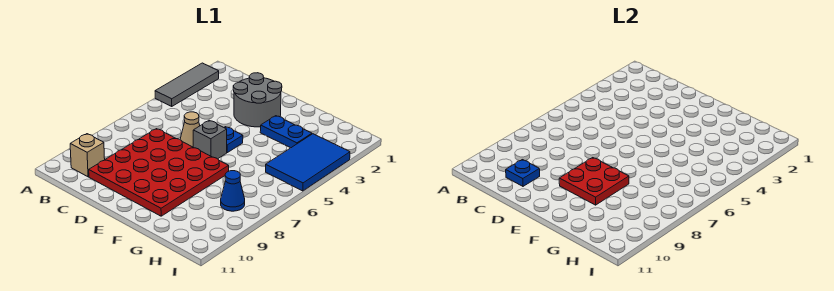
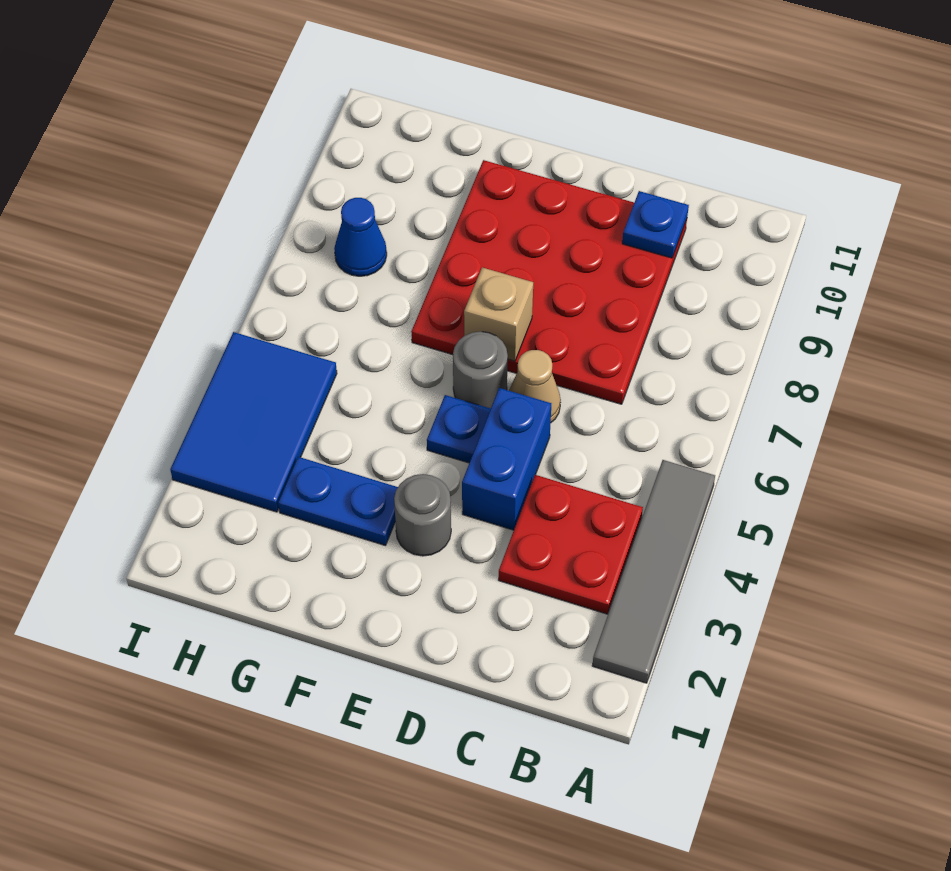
grey 1x3 tile [155,63,219,107] -> grey 1x4 tile [592,460,715,683]
tan 1x1 brick [70,134,105,177] -> tan 1x1 brick moved to [464,267,533,361]
grey 2x2 round brick [233,73,282,127] -> grey 1x1 round brick [394,474,451,556]
none -> blue 1x2 brick [462,388,551,530]
grey 1x1 brick [193,120,227,159] -> grey 1x1 round brick [453,331,508,408]
red 2x2 plate [559,158,629,205] -> red 2x2 plate moved to [498,475,643,614]

